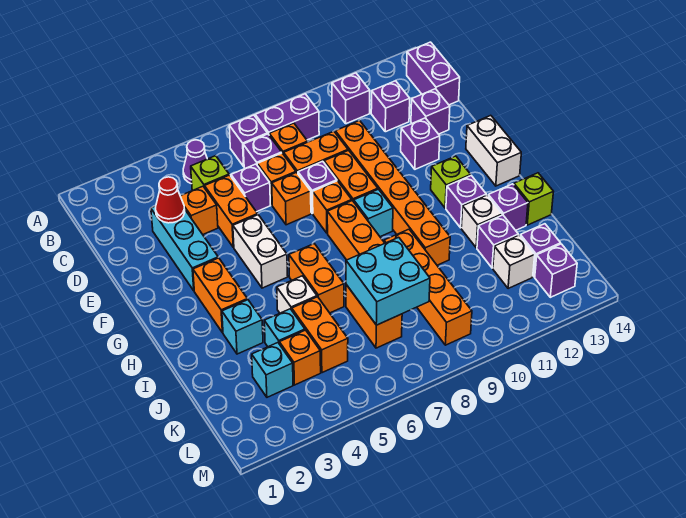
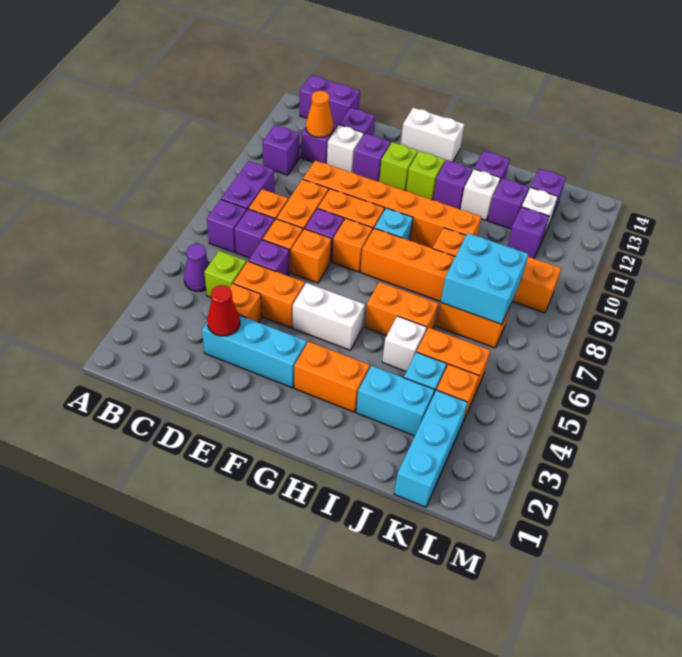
none -> orange 1x1 cone [306,91,333,137]
none -> white 1x1 brick [327,125,364,173]
cyan 1x1 brick [222,300,263,354] -> cyan 1x2 brick [356,366,434,436]
lime 1x1 brick [514,173,553,225] -> lime 1x1 brick moved to [379,142,418,191]
cyan 1x1 brick [252,343,293,397] -> cyan 1x3 brick [394,390,468,507]
purple 1x1 brick [535,244,577,297] -> purple 1x1 brick moved to [507,207,549,258]

